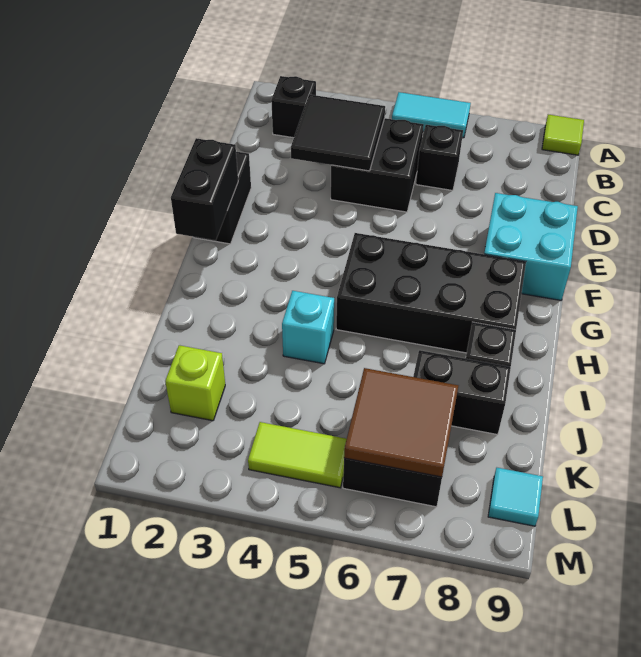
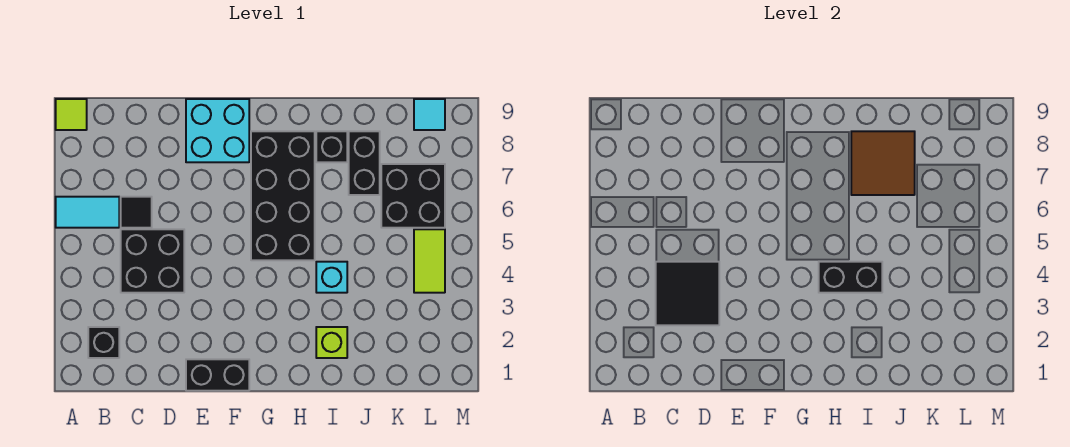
cyan 1x2 tile [392,92,471,138] -> cyan 1x2 tile turned to [56,197,119,228]
black 1x1 brick [416,125,463,190] -> black 1x1 tile [121,197,152,228]
black 1x2 brick [171,138,238,240] -> black 1x2 brick moved to [819,262,882,293]
lime 1x1 brick [165,345,225,421] -> lime 1x1 brick moved to [316,327,347,358]
brown 2x2 tile [344,368,458,477] -> brown 2x2 tile moved to [851,131,915,195]

